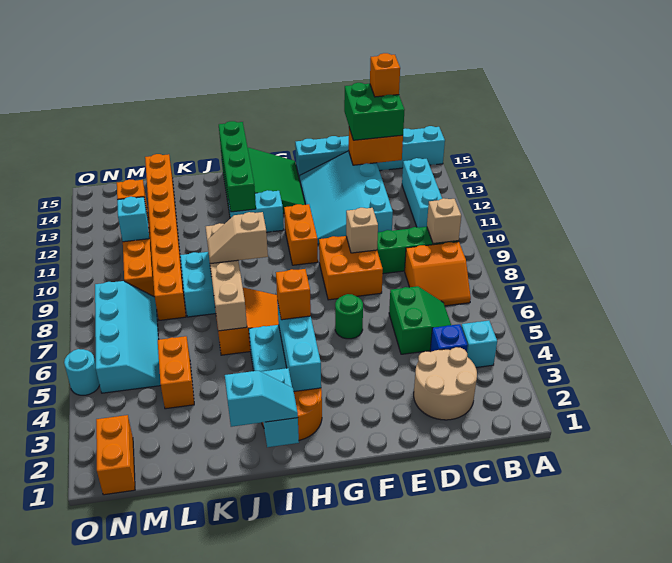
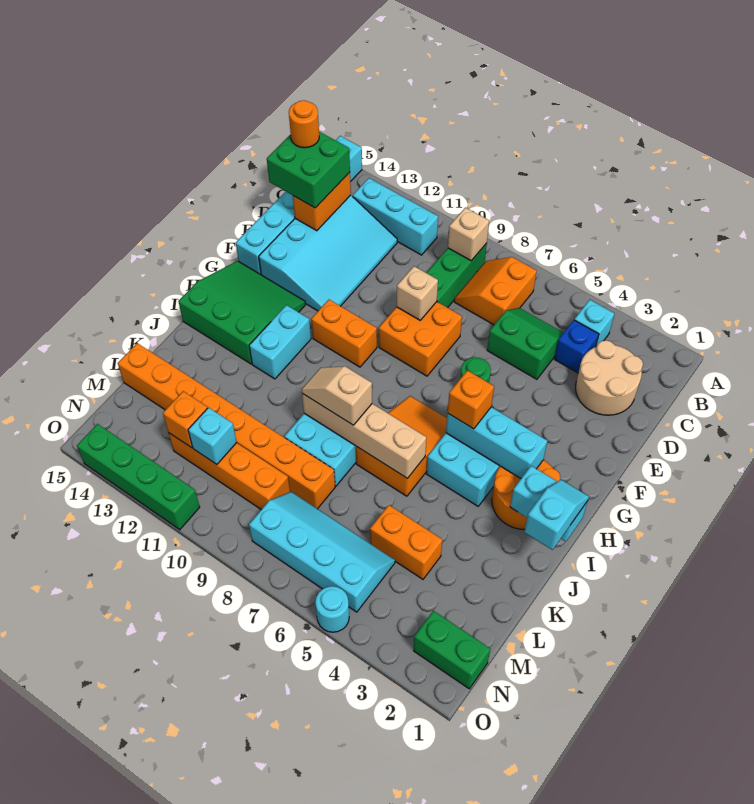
orange 2x2 slope [405,242,471,306] -> orange 2x2 slope turned to [454,257,537,325]
orange 1x1 brick [370,53,400,97] -> orange 1x1 round brick [289,100,319,148]
cyan 3x4 slope [300,151,393,244] -> cyan 3x4 slope turned to [259,195,397,311]
tan 1x2 slope [207,212,268,264] -> tan 1x2 slope turned to [302,366,372,425]
green 1x4 brick [219,121,256,212] -> green 1x4 brick moved to [77,424,200,530]
orange 1x2 brick [96,415,135,495] -> green 1x2 brick [414,611,490,689]

